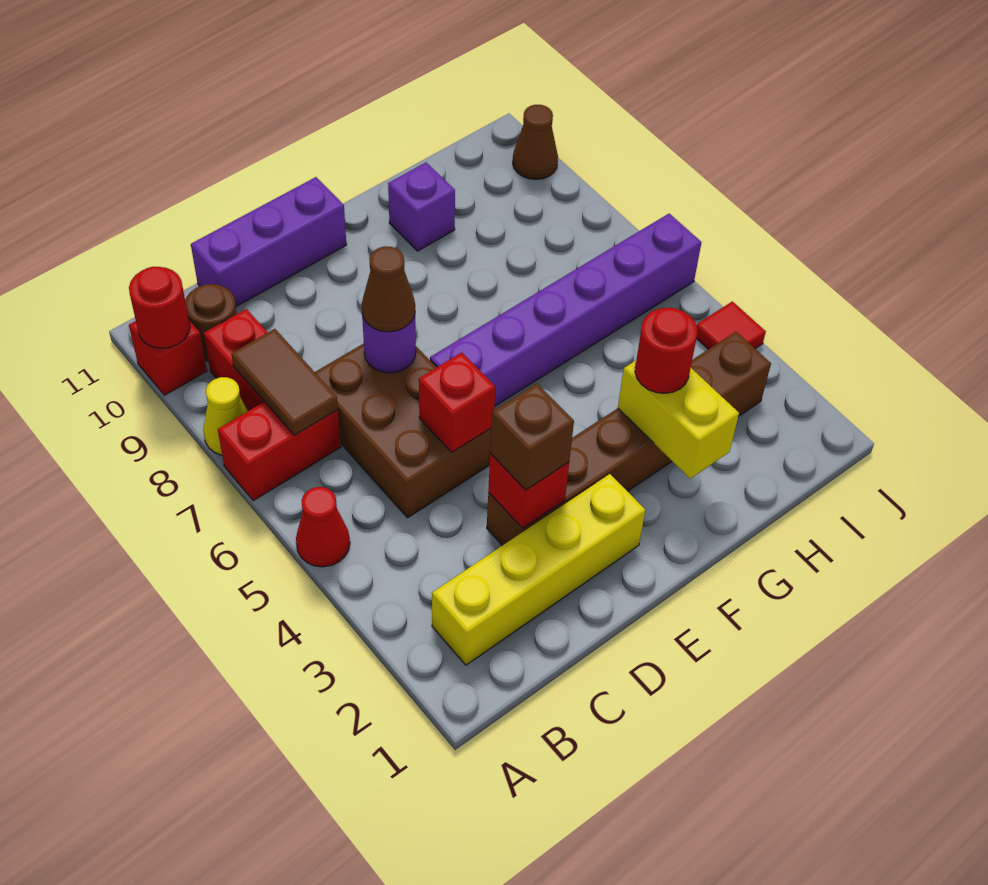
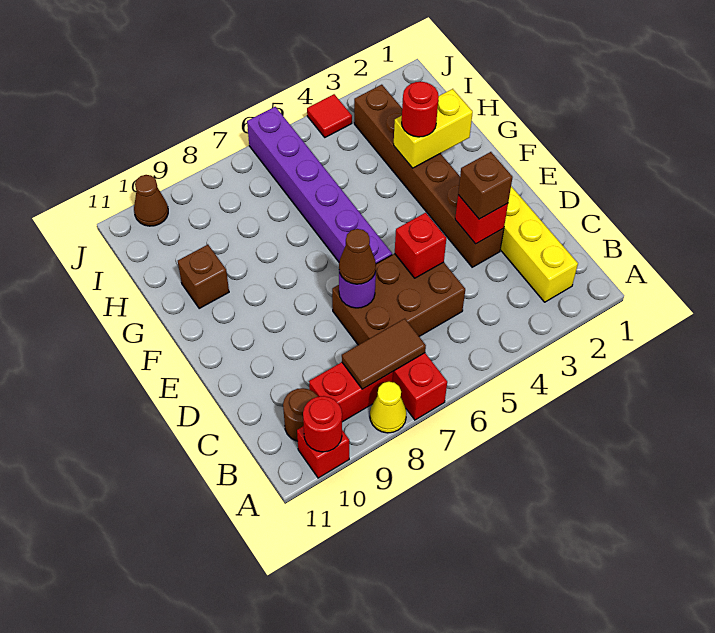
red 1x1 cone [296,487,350,567] -> none
purple 1x3 brick [191,177,346,307] -> none
purple 1x1 brick [388,163,455,251] -> brown 1x1 brick [178,244,229,309]

